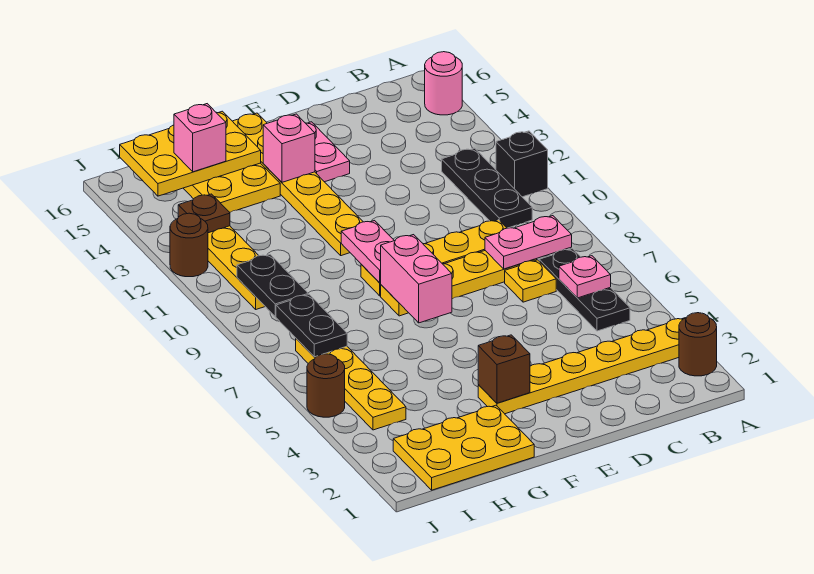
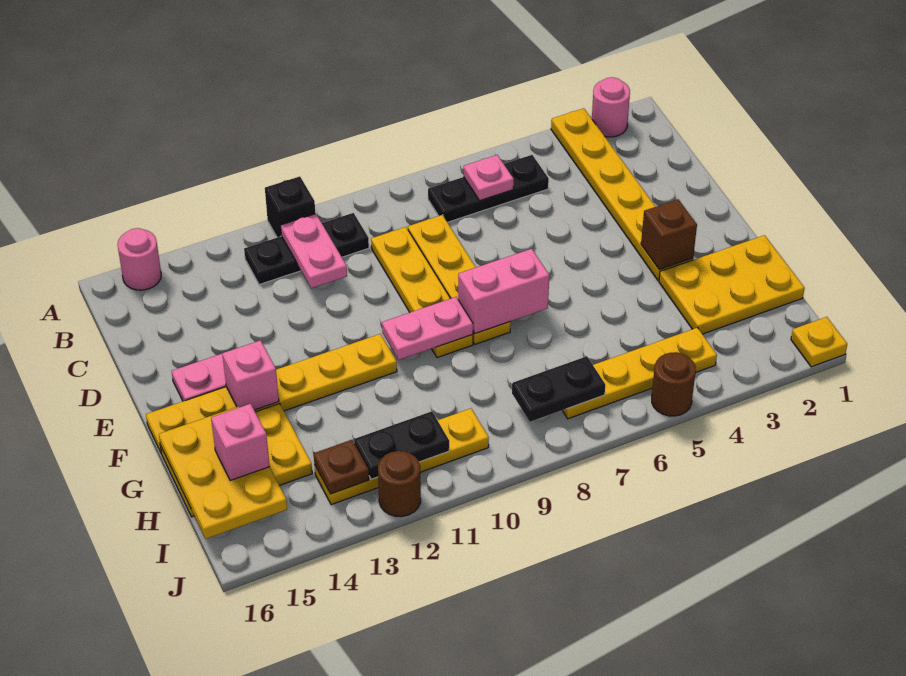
brown 1x1 round brick [679,313,717,376] -> pink 1x1 round brick [592,77,630,137]
pink 1x2 plate [485,216,572,269] -> pink 1x2 plate moved to [281,214,347,288]
yellow 1x1 plate [505,260,556,302] -> yellow 1x1 plate moved to [791,317,847,367]
yellow 2x3 plate [393,405,534,490] -> yellow 2x3 plate turned to [659,235,805,334]
black 1x2 plate [237,254,308,317] -> black 1x2 plate moved to [354,411,449,479]

